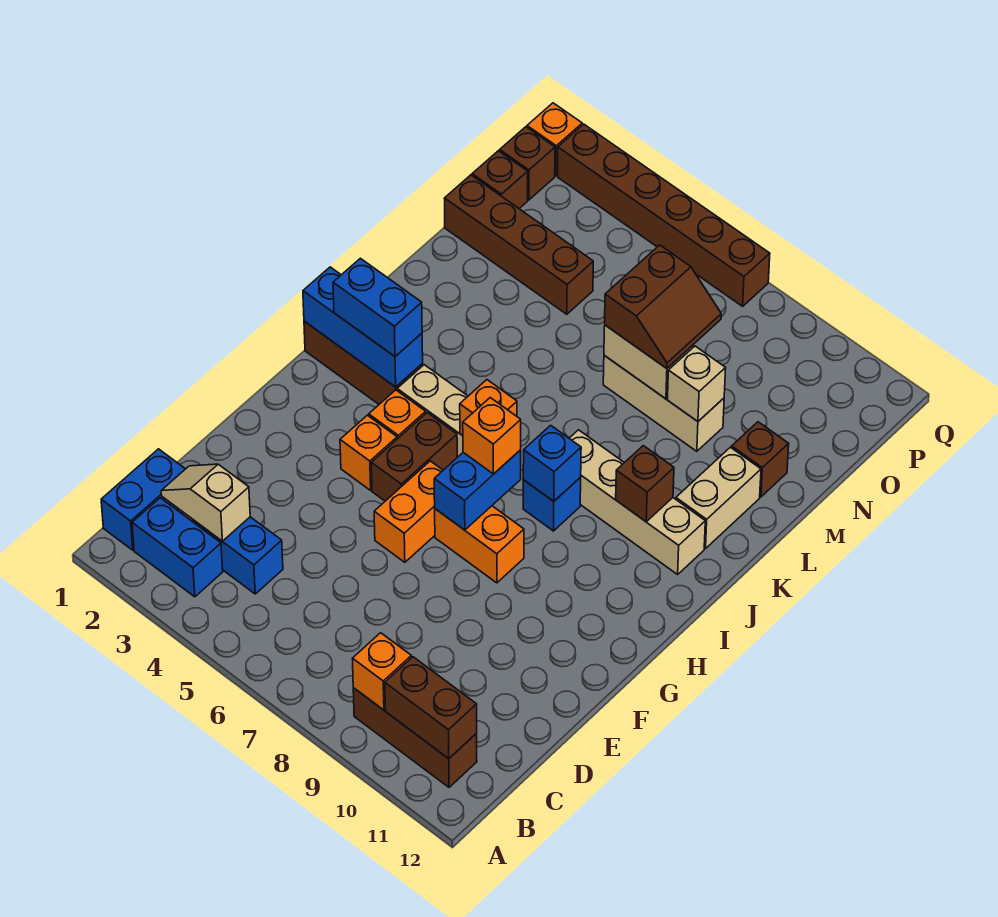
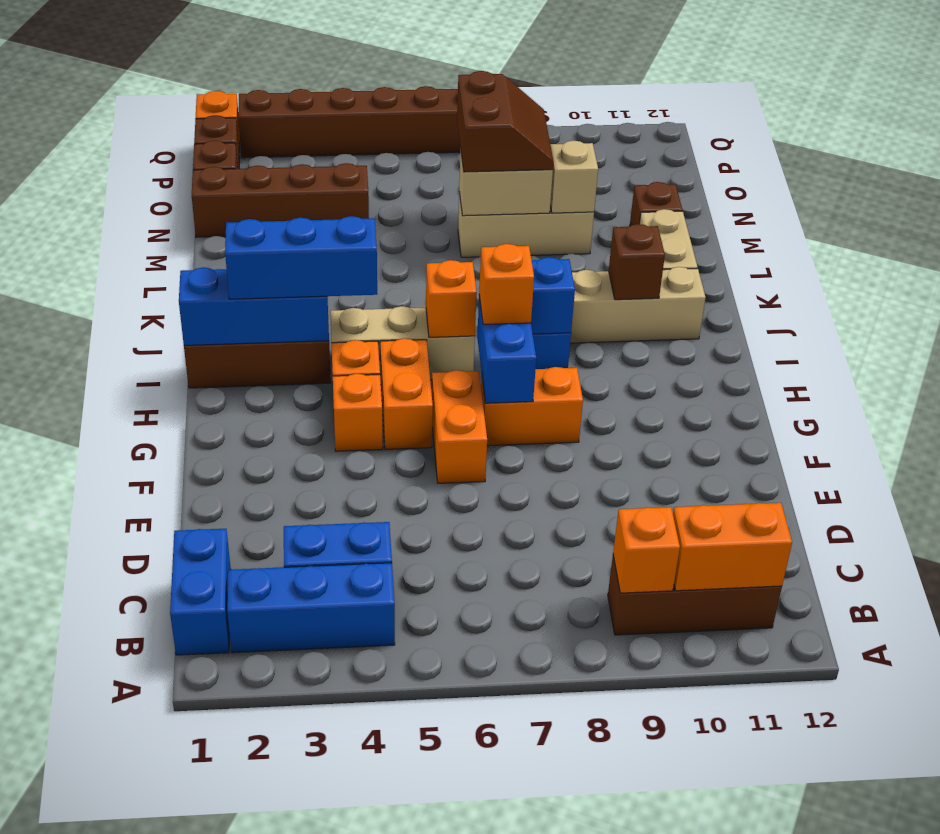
blue 1x2 brick [132,498,223,597] -> blue 1x3 brick [227,563,395,653]
brown 1x2 brick [385,657,477,759] -> orange 1x2 brick [673,503,792,591]
tan 1x2 slope [161,464,250,541] -> none
brown 1x2 brick [371,413,457,501] -> orange 1x2 brick [380,338,433,449]
blue 1x2 brick [333,258,422,356] -> blue 1x3 brick [225,216,377,299]

